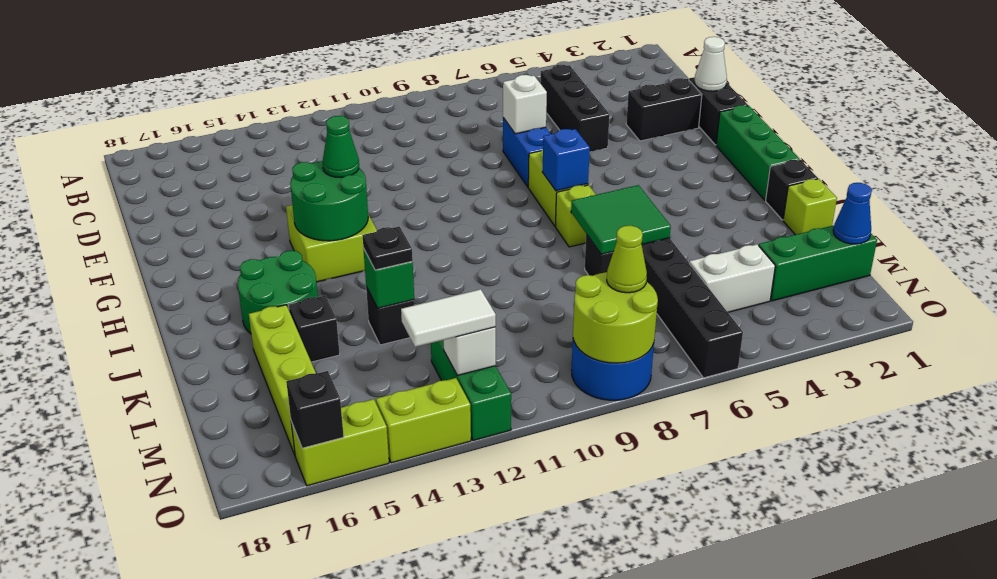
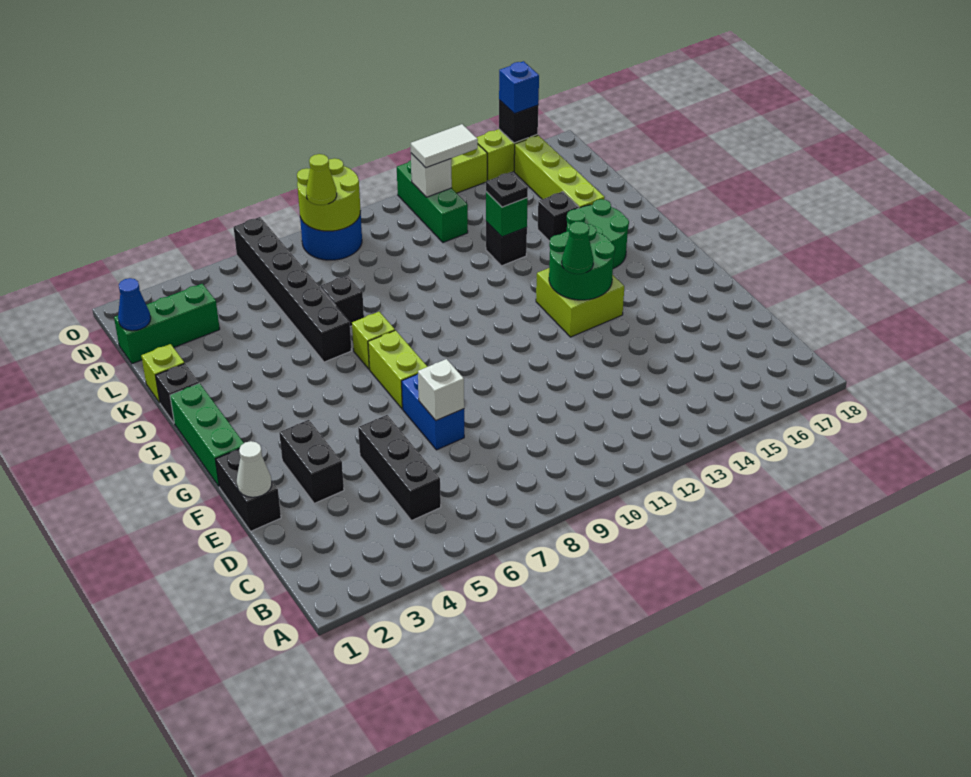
black 1x2 brick [626,78,702,141] -> black 1x2 brick turned to [279,420,344,503]
blue 1x1 brick [542,129,590,191] -> blue 1x1 brick moved to [499,61,539,114]
green 2x2 tile [571,185,671,254] -> none
white 1x2 brick [689,244,775,312] -> none

